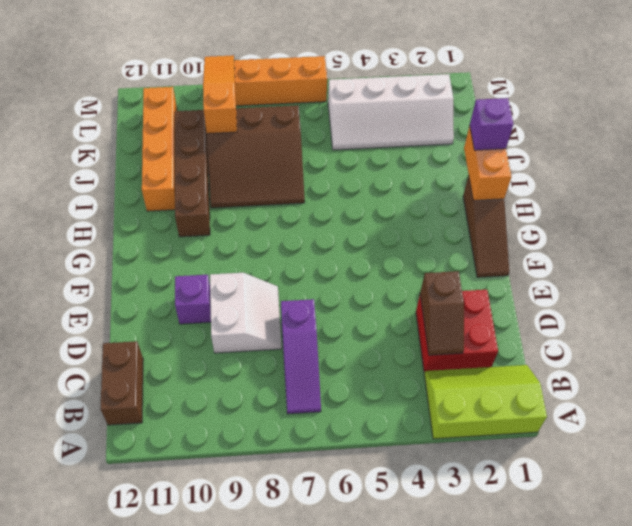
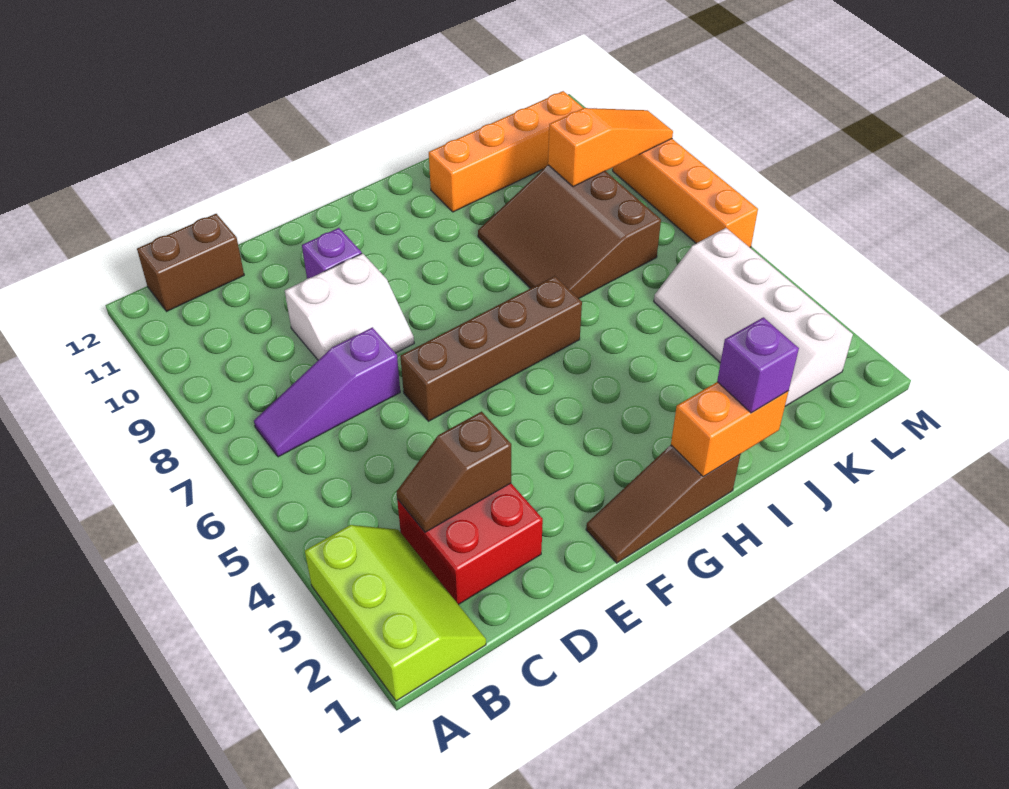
brown 1x4 brick [175,110,210,237] -> brown 1x4 brick moved to [400,276,582,421]

